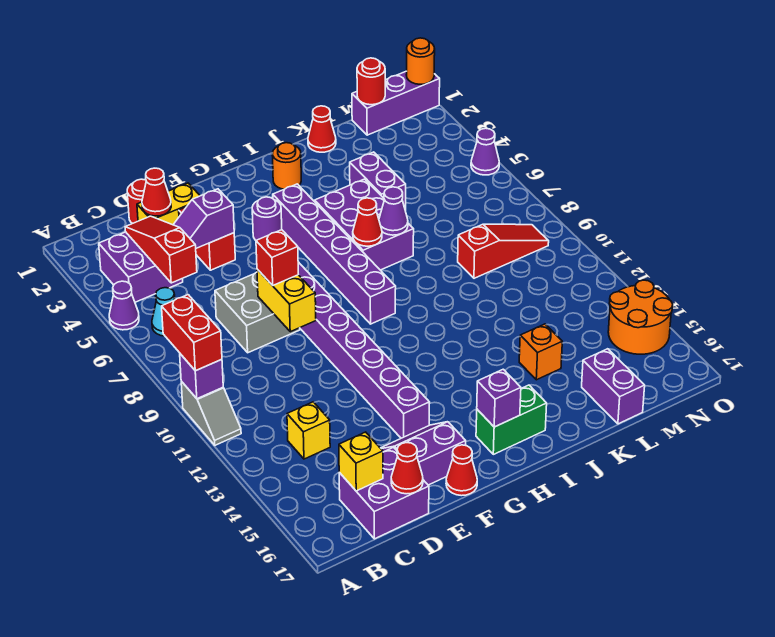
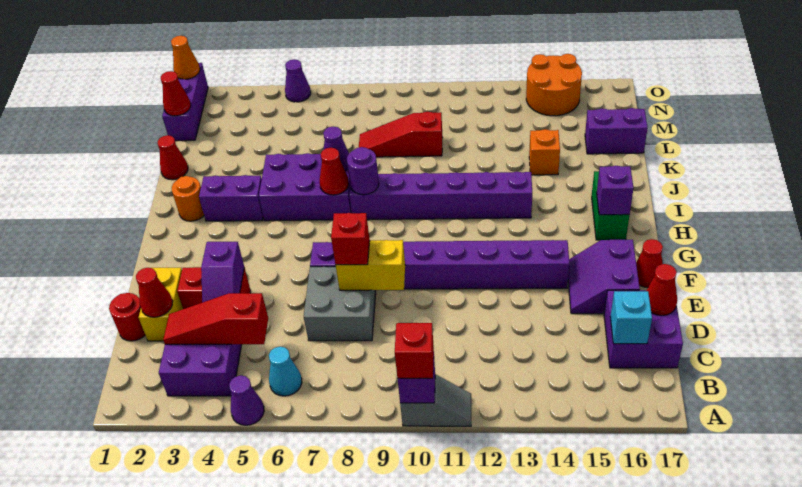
red 1x2 brick [162,295,222,371] -> red 1x1 brick [395,323,434,378]
yellow 1x1 brick [287,402,330,459] -> none
yellow 1x1 brick [339,432,383,491] -> cyan 1x1 brick [610,291,652,344]
purple 1x1 round brick [252,197,282,240] -> purple 1x1 round brick moved to [347,147,379,195]
purple 1x6 brick [273,184,396,324] -> purple 1x6 brick moved to [349,172,532,220]
purple 1x2 brick [350,152,406,211] -> purple 1x2 brick moved to [199,175,263,221]
red 1x3 slope [458,224,549,278] -> red 1x3 slope turned to [359,112,443,157]
red 1x1 round brick [357,58,385,105] -> red 1x1 cone [161,71,191,116]
orange 1x1 round brick [406,38,435,84] -> orange 1x1 cone [171,36,200,79]

